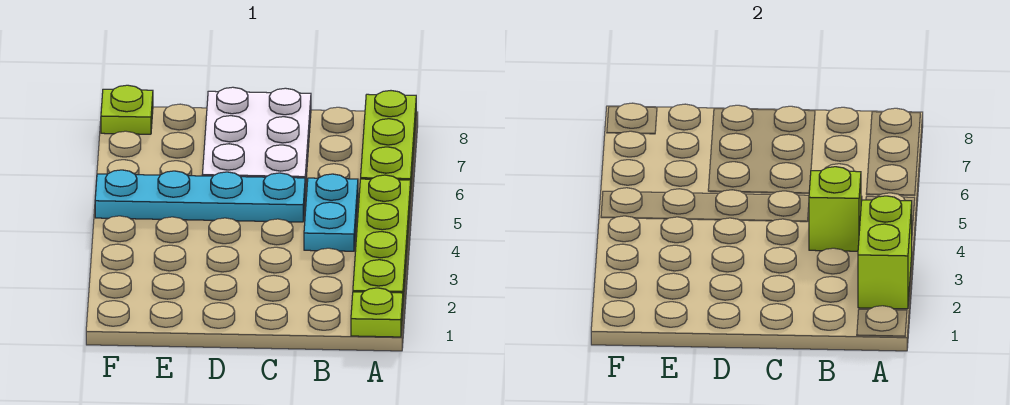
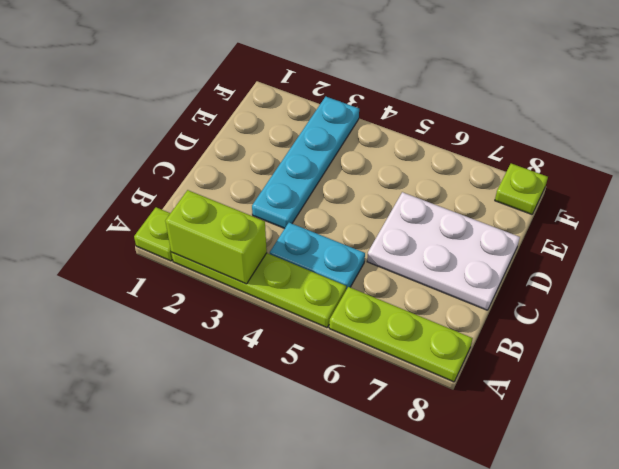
lime 1x1 brick [809,167,861,251] -> none
cyan 1x4 plate [95,170,305,222] -> cyan 1x4 plate moved to [252,97,359,229]

